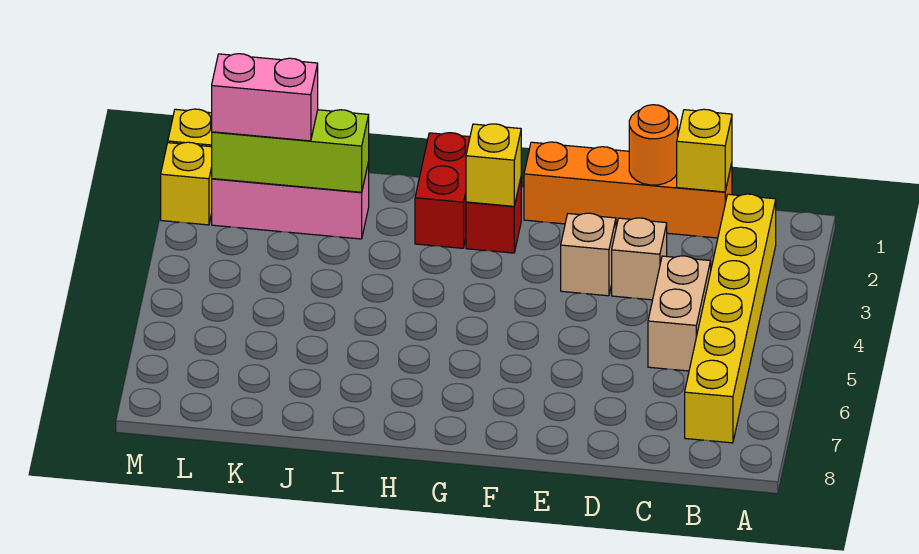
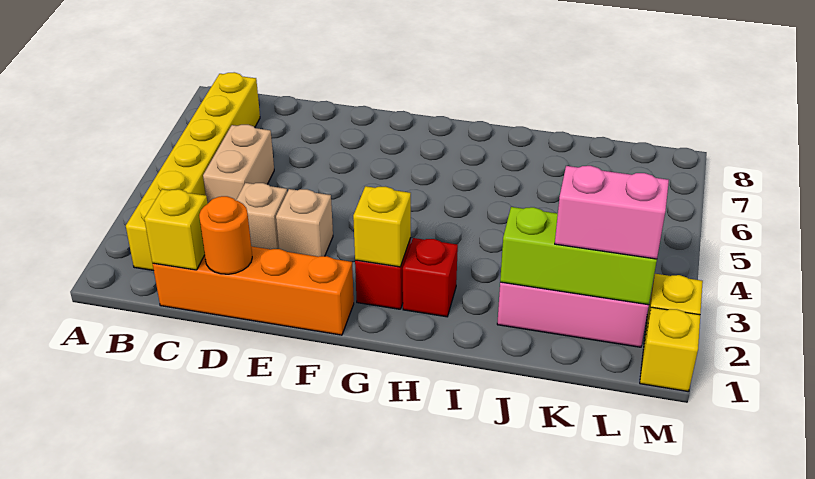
red 1x2 brick [415,133,470,248] -> red 1x1 brick [403,238,458,317]

